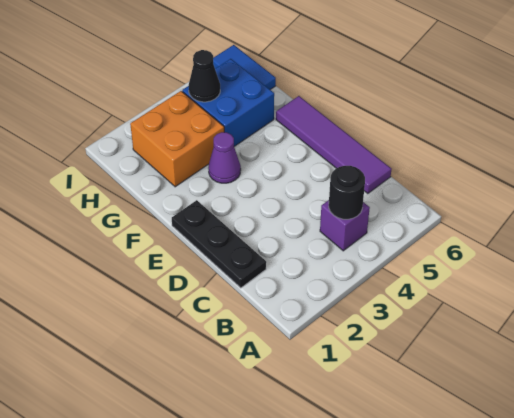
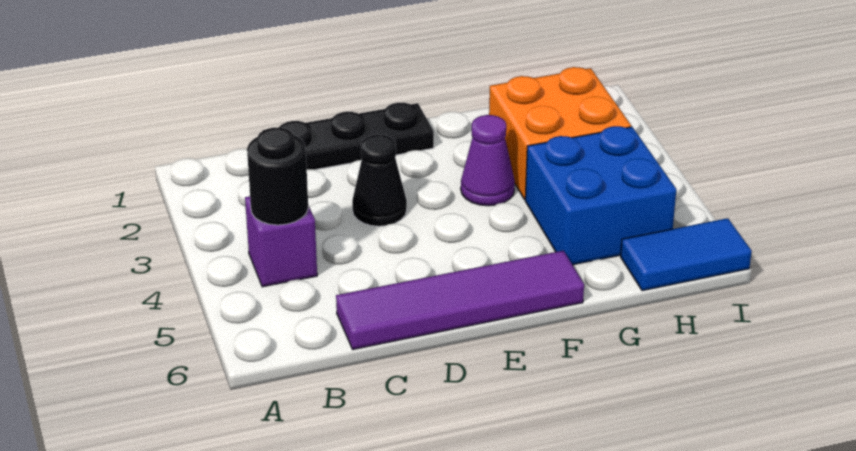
black 1x1 cone [189,50,220,102] -> black 1x1 cone moved to [352,134,407,226]

